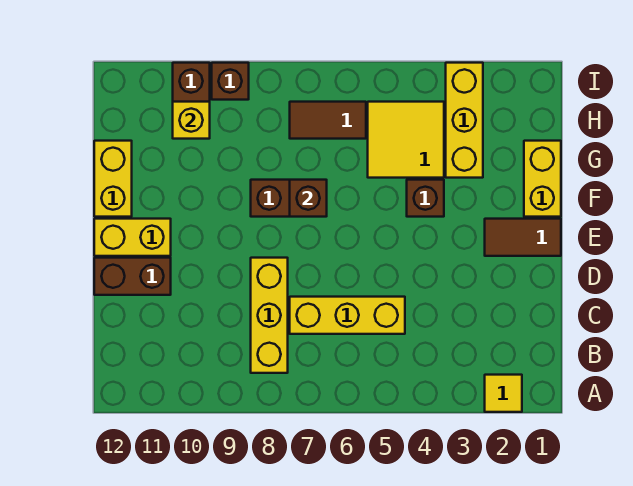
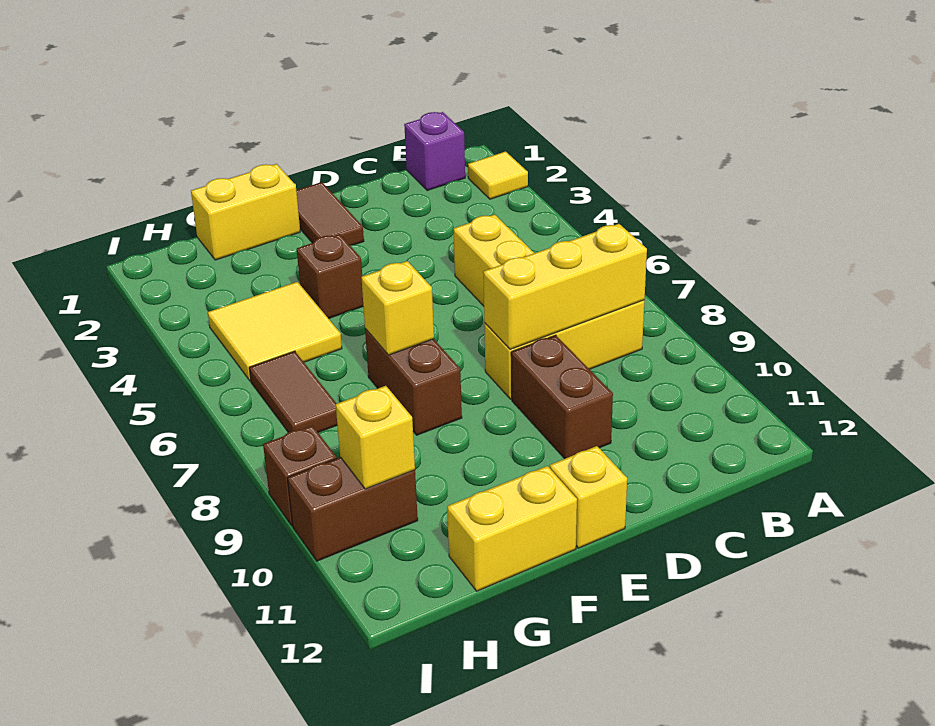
none -> purple 1x1 brick [404,112,465,191]
brown 1x2 brick [94,258,171,295] -> brown 1x2 brick moved to [511,335,613,459]
yellow 1x2 brick [94,219,171,256] -> yellow 1x1 brick [550,446,627,548]
brown 1x1 brick [290,180,327,217] -> yellow 1x1 brick [361,261,434,355]
yellow 1x3 brick [446,63,483,178] -> yellow 1x3 brick moved to [483,224,647,349]

